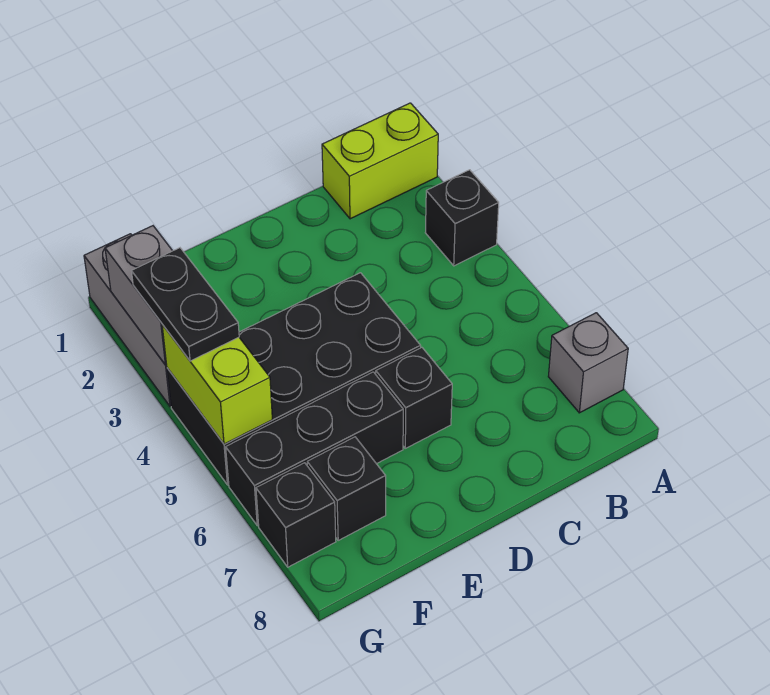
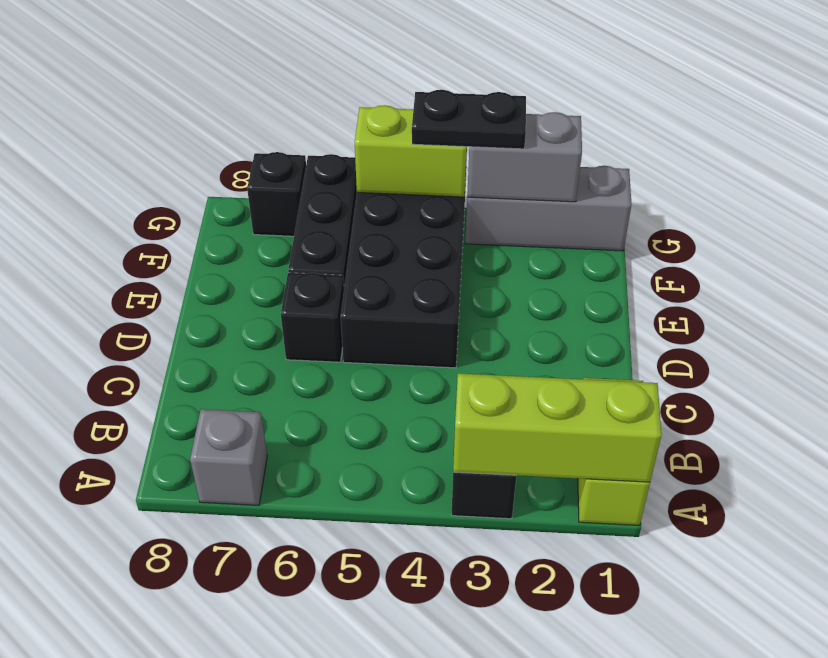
none -> lime 1x3 brick [453,373,662,482]
black 1x1 brick [307,437,386,540] -> none

